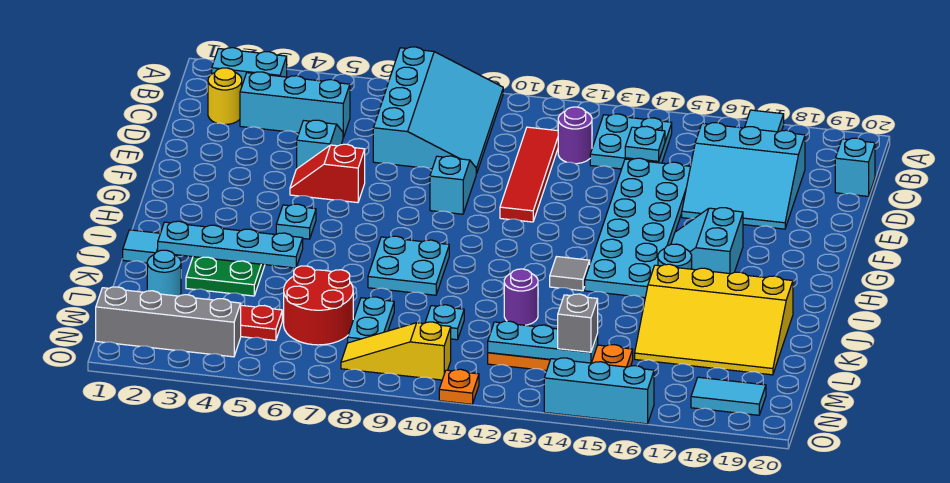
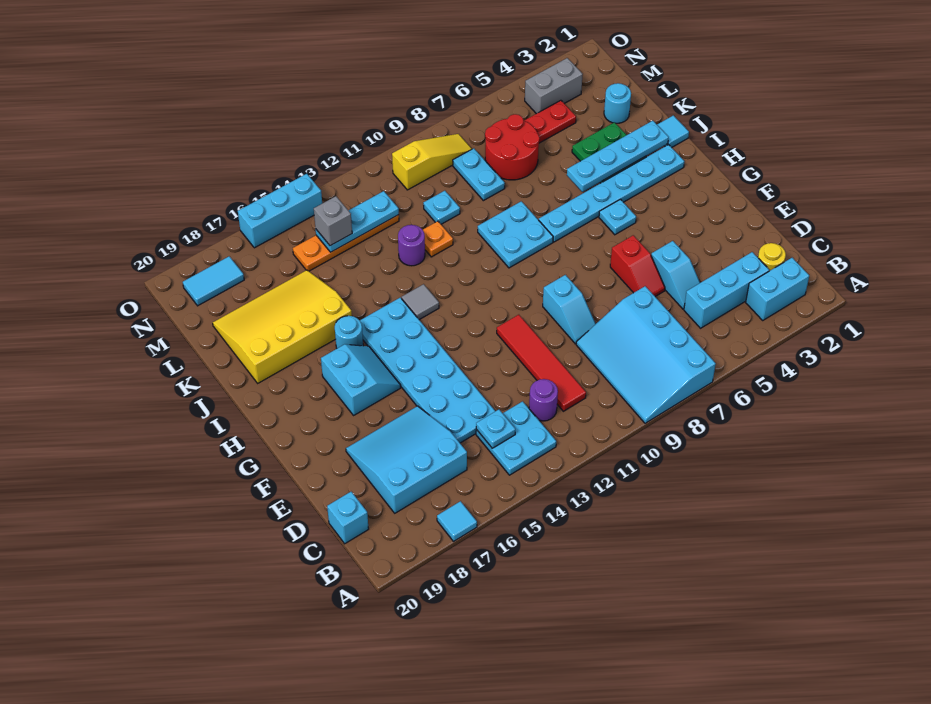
red 1x2 slope [290,144,365,203] -> red 1x2 slope turned to [610,235,665,297]
none -> cyan 1x6 plate [539,145,685,242]
grey 1x4 brick [96,287,241,357] -> grey 1x2 brick [525,58,583,114]
orange 1x1 plate [439,369,479,404] -> orange 1x1 plate moved to [423,221,453,257]

